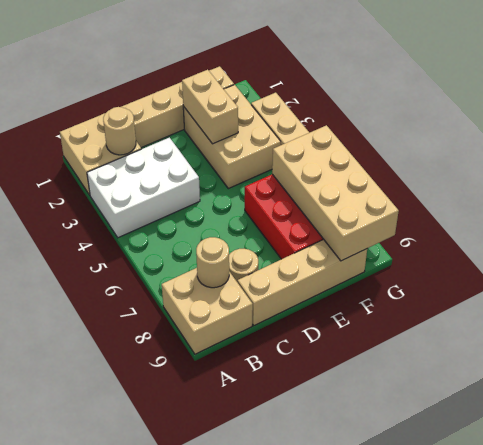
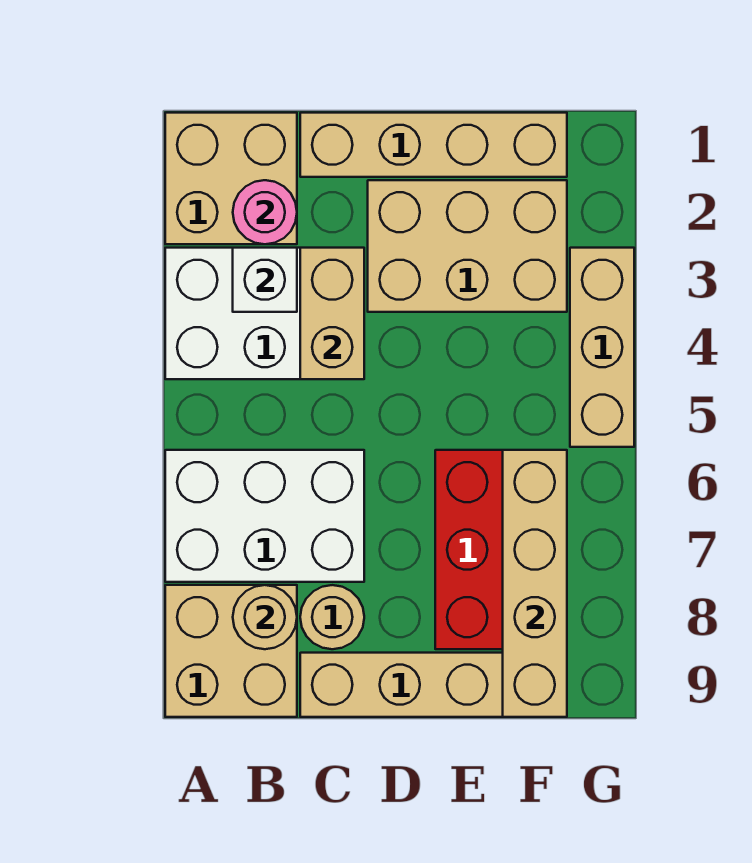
none -> white 2x3 brick [165,450,364,582]
tan 1x1 round brick [103,107,136,155] -> pink 1x1 round brick [233,180,297,244]
none -> white 1x1 brick [233,248,297,312]
tan 2x3 brick [183,85,281,189] -> tan 2x3 brick turned to [368,180,567,312]
tan 1x2 brick [182,70,238,144] -> tan 1x2 brick moved to [300,248,364,379]
tan 2x4 brick [272,125,399,261] -> tan 1x4 brick [503,450,567,717]

